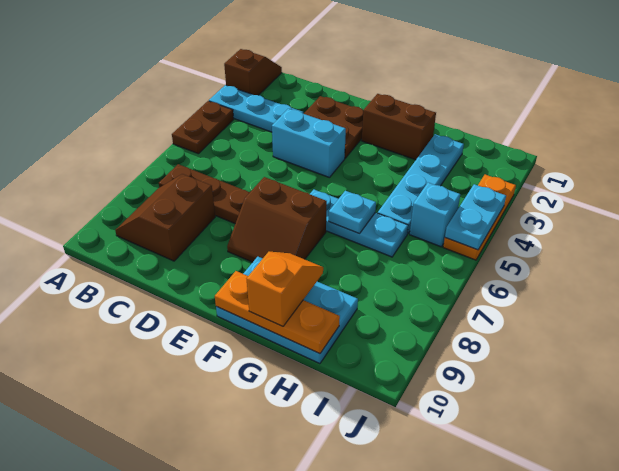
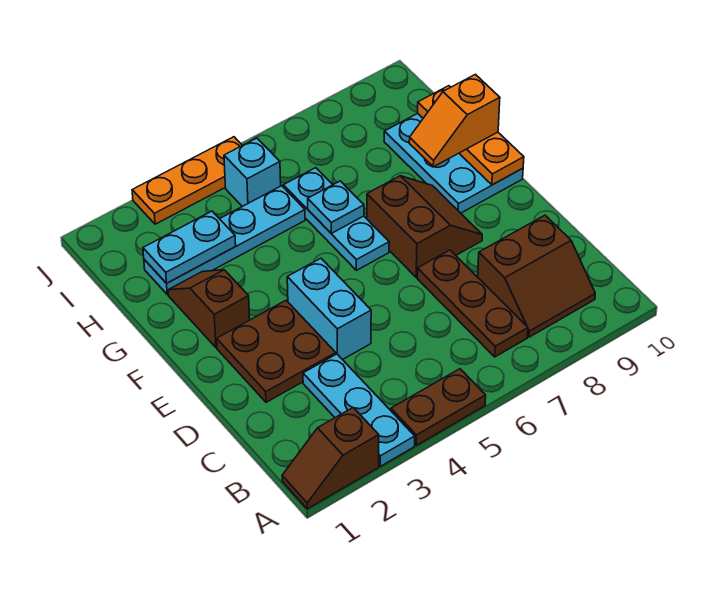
brown 1x2 brick [362,94,436,160] -> brown 1x2 slope [168,270,250,348]
cyan 1x2 plate [445,184,506,250] -> cyan 1x2 plate moved to [143,211,236,283]

